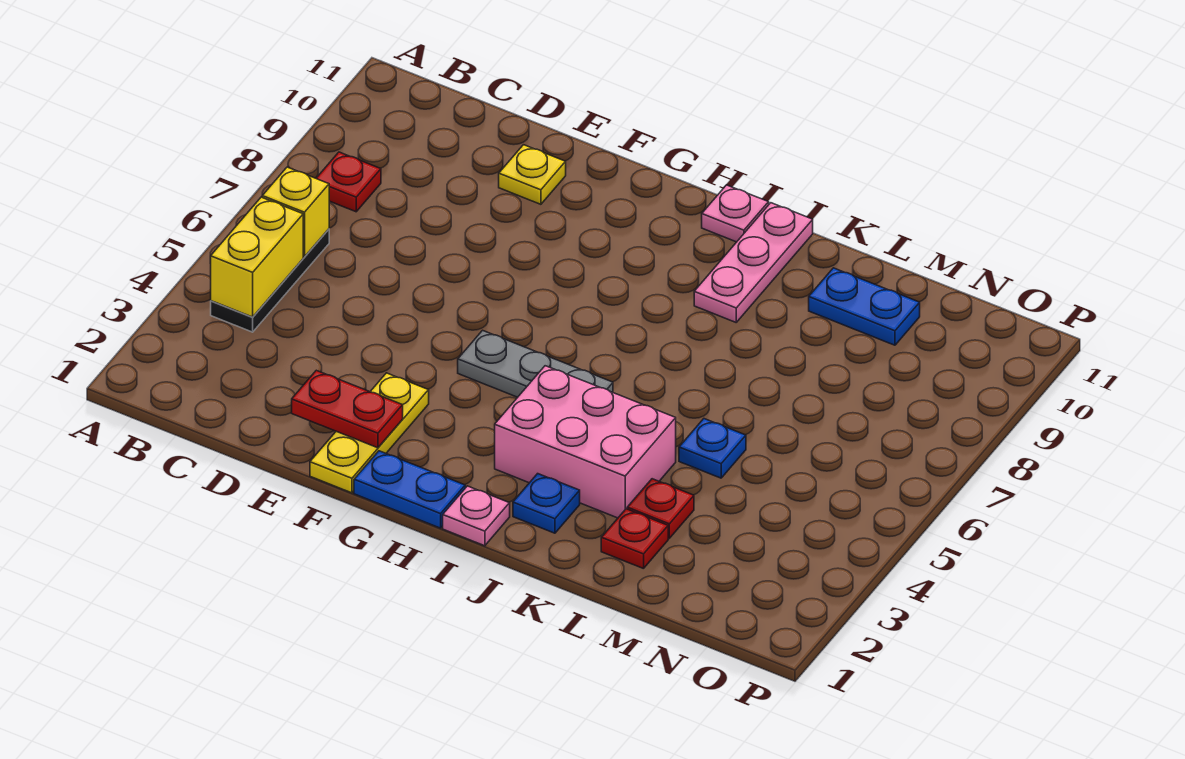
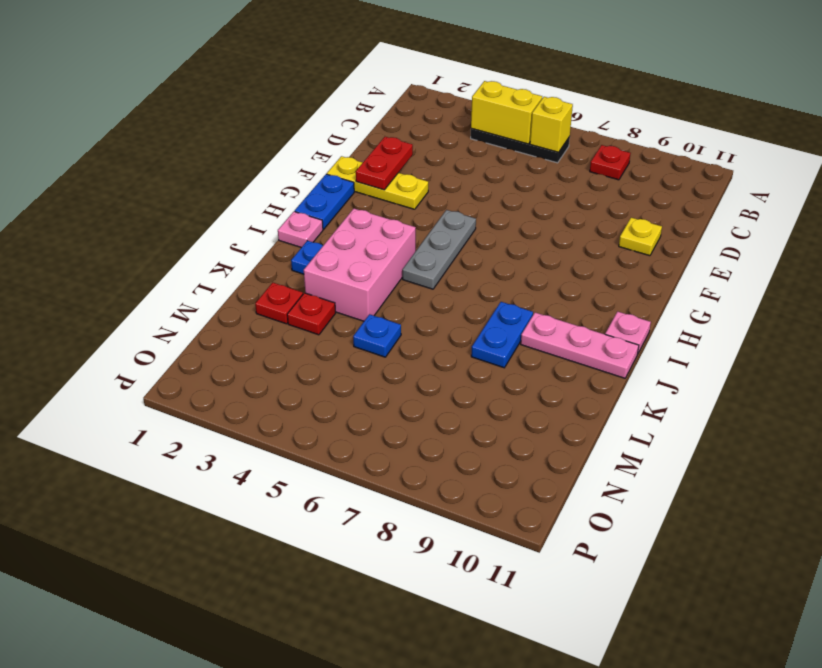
blue 1x2 plate [809,268,920,345] -> blue 1x2 plate moved to [471,302,533,368]

